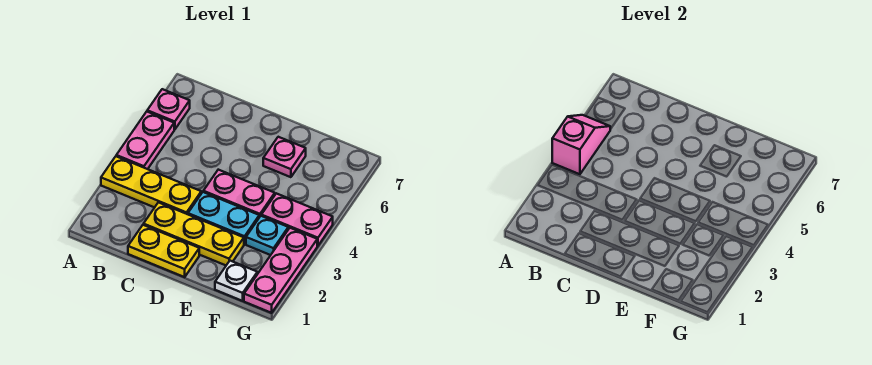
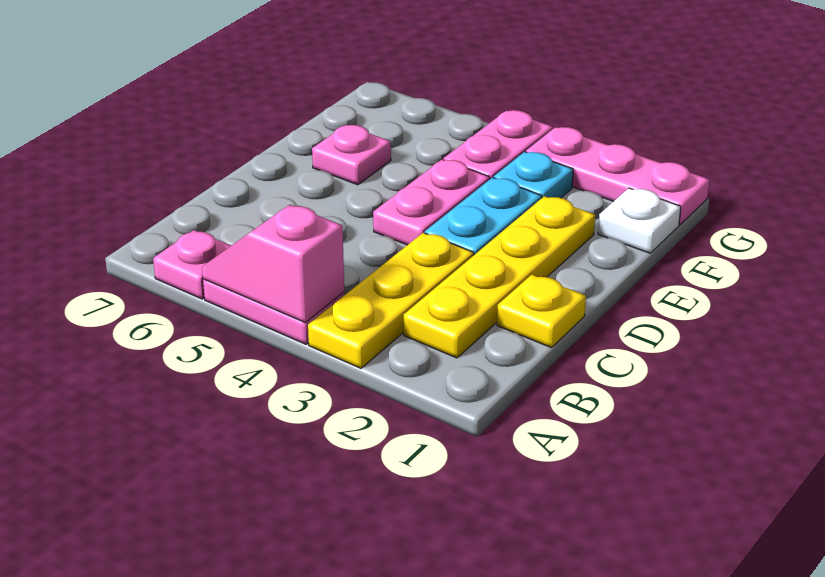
yellow 1x2 plate [128,225,199,277] -> yellow 1x1 plate [497,275,586,348]
yellow 1x3 plate [144,202,244,265] -> yellow 1x4 plate [404,196,595,358]

